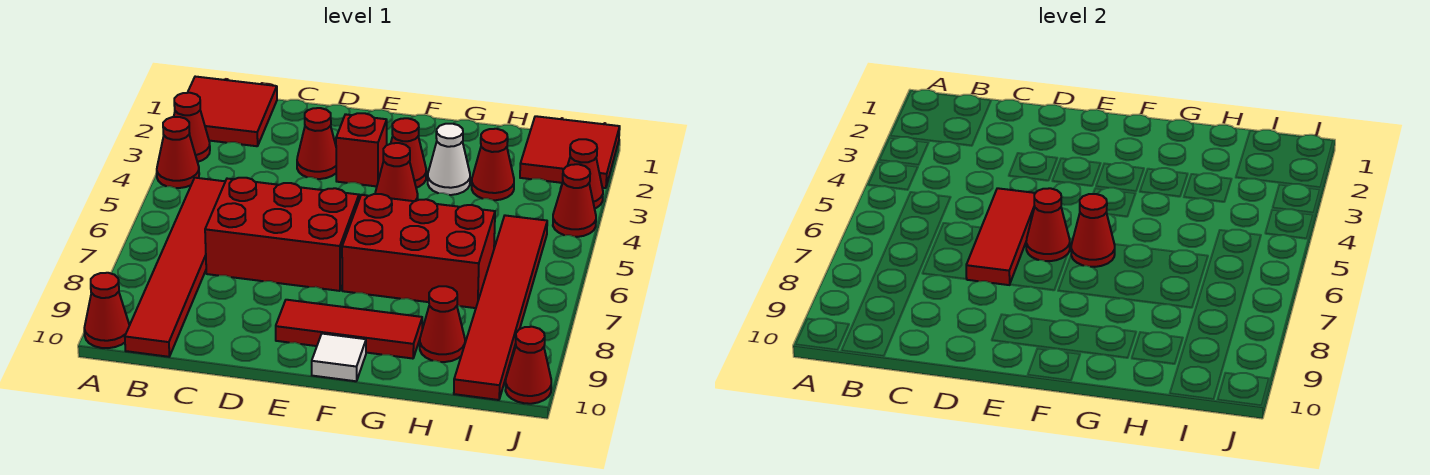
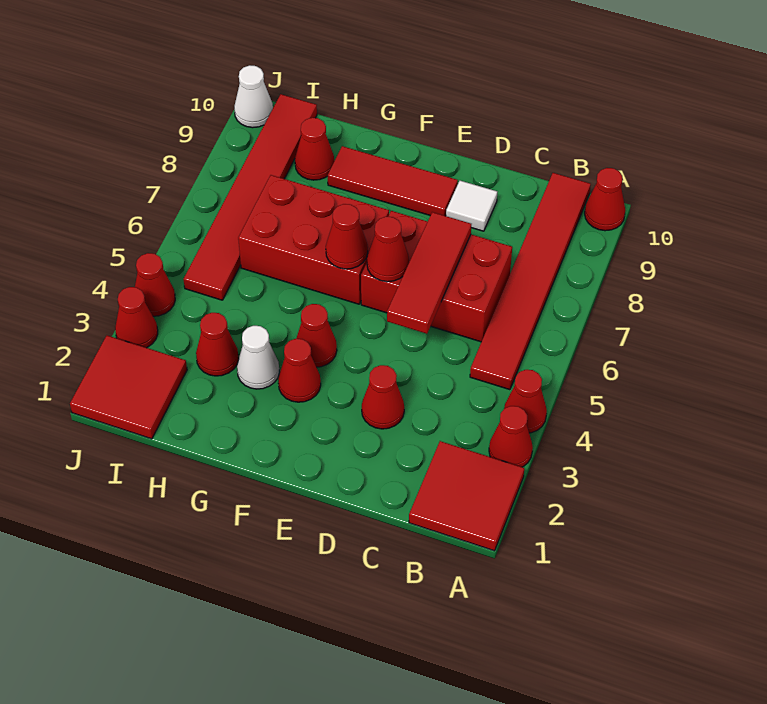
red 1x1 brick [336,113,387,186] -> none
white 1x1 tile [312,334,366,381] -> white 1x1 tile moved to [446,181,497,231]
red 1x1 cone [505,327,551,404] -> white 1x1 cone [234,65,273,128]

